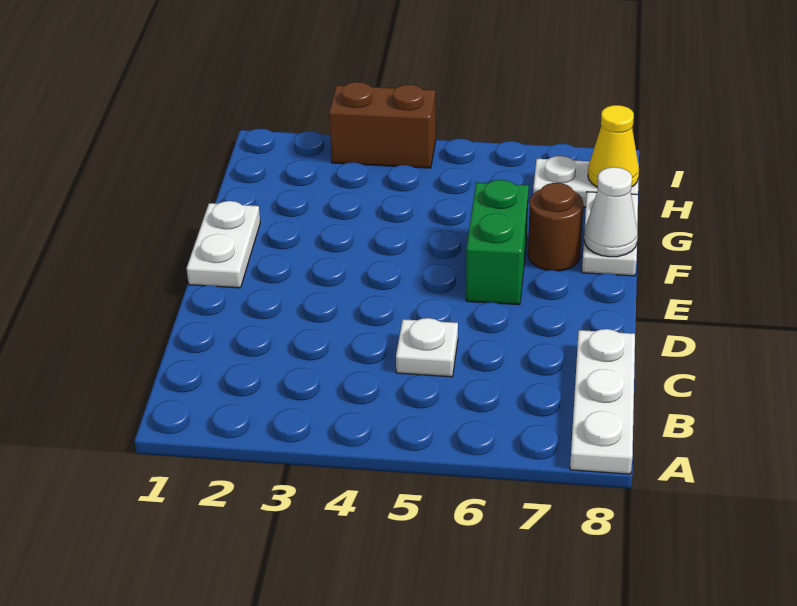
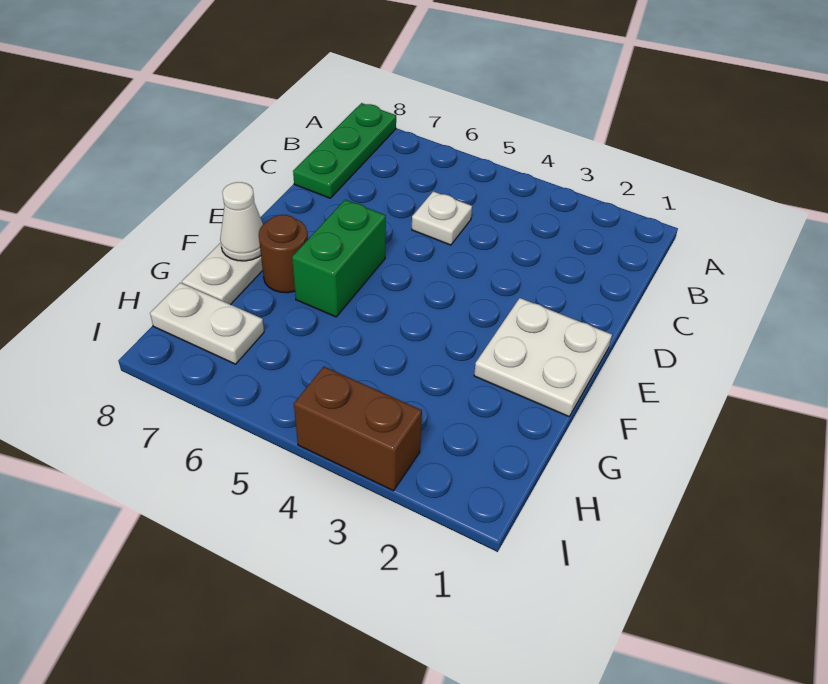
white 1x3 plate [570,329,635,474] -> green 1x3 plate [293,103,396,198]
white 1x2 plate [187,201,260,288] -> white 2x2 plate [474,298,612,417]
yellow 1x1 cone [588,105,639,187] -> none

